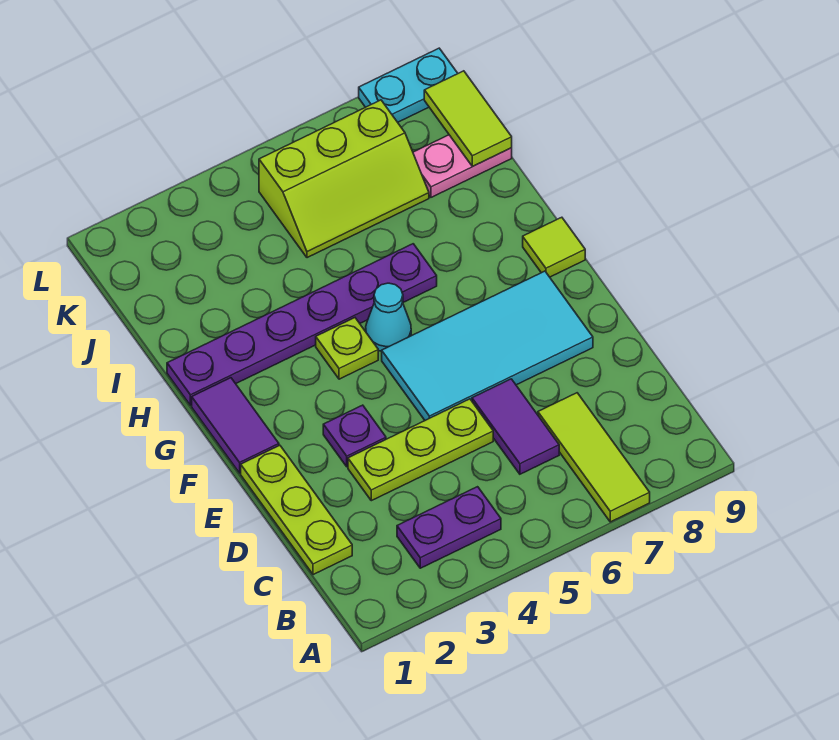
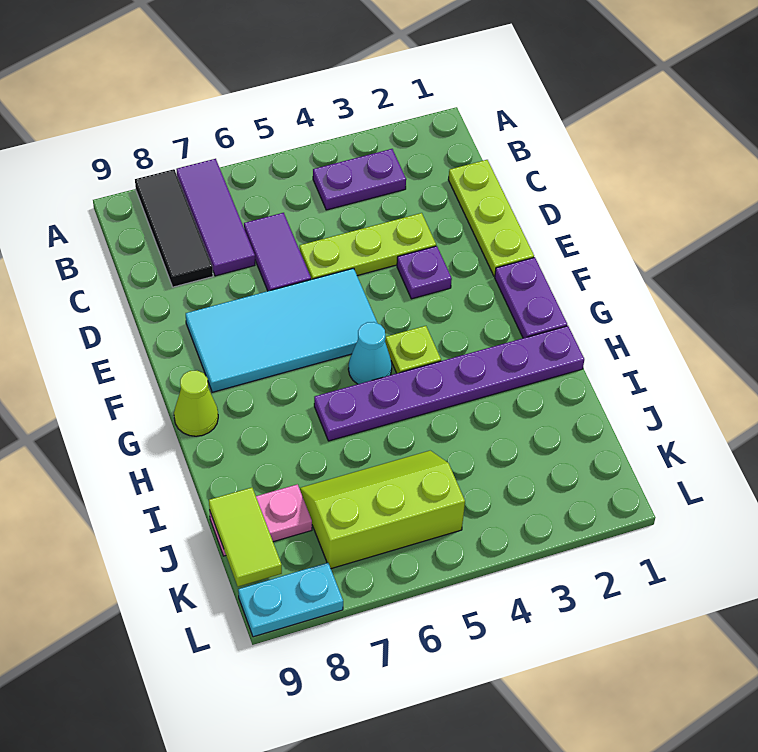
lime 1x3 tile [538,393,650,522] -> purple 1x3 tile [177,159,255,276]
none -> black 1x3 tile [135,169,213,287]
purple 1x2 tile [192,378,279,473] -> purple 1x2 plate [495,257,567,338]
lime 1x1 tile [523,217,585,277] -> lime 1x1 cone [174,371,218,436]

